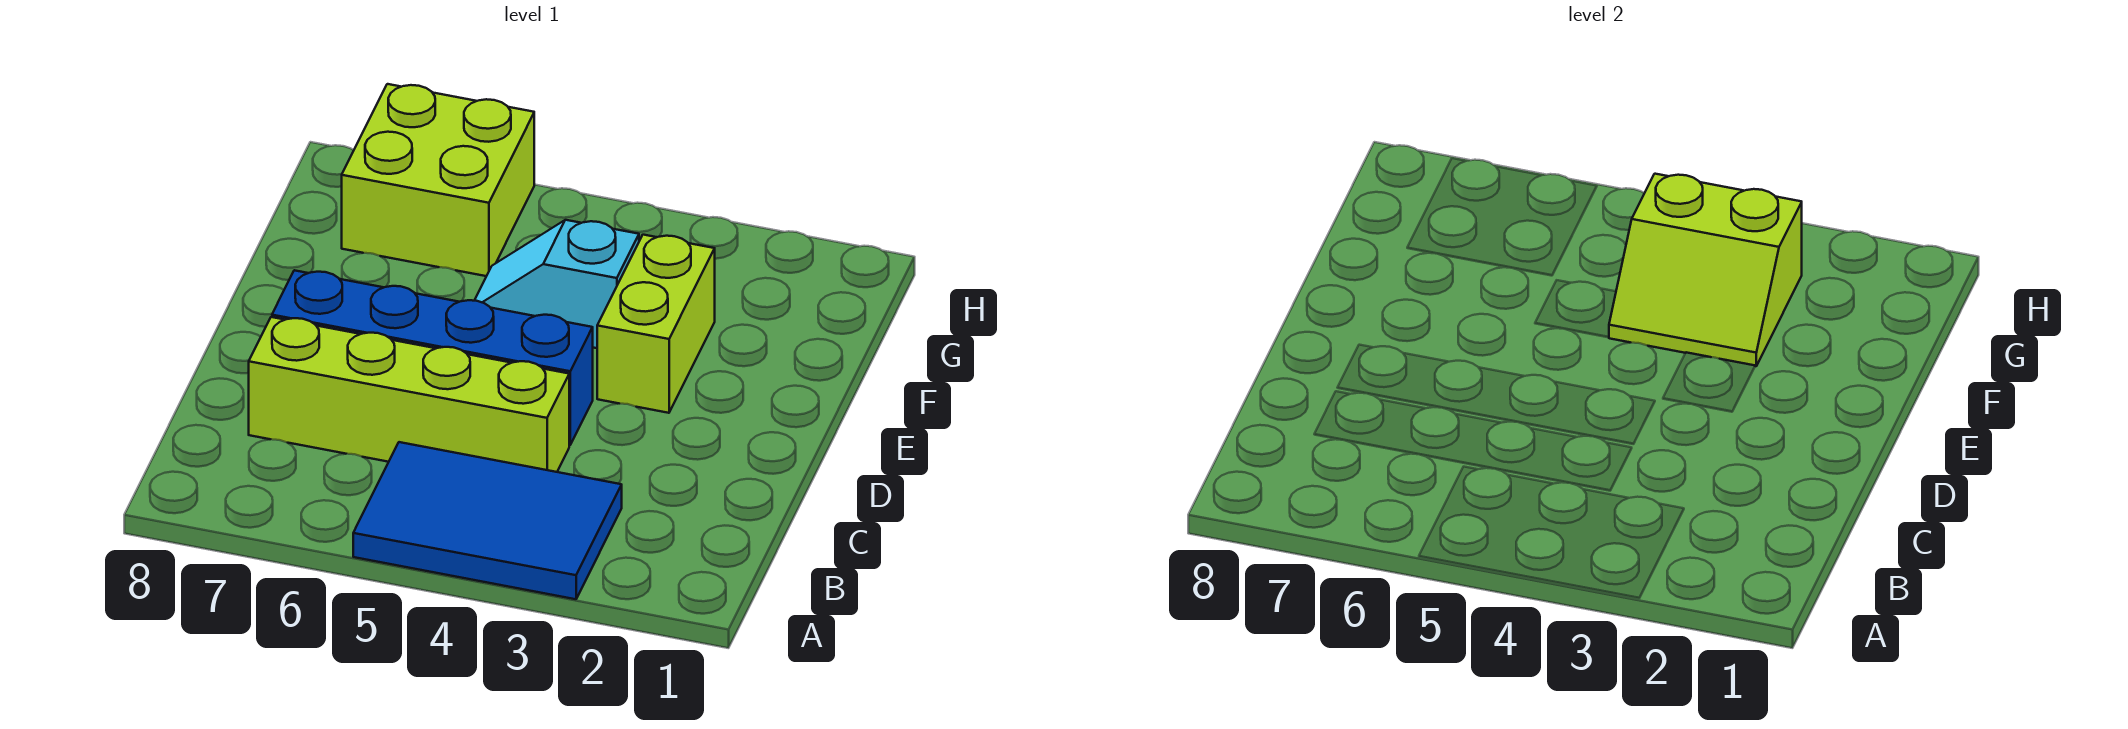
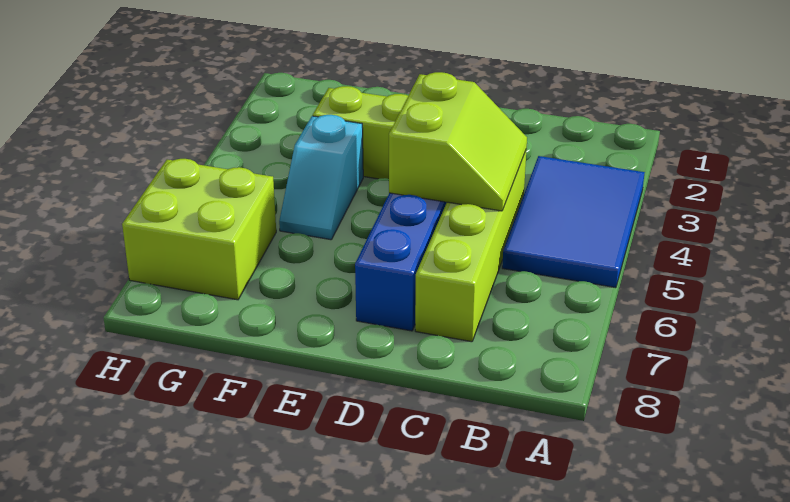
lime 2x2 slope [1609,174,1802,366] -> lime 2x2 slope moved to [389,72,527,211]

